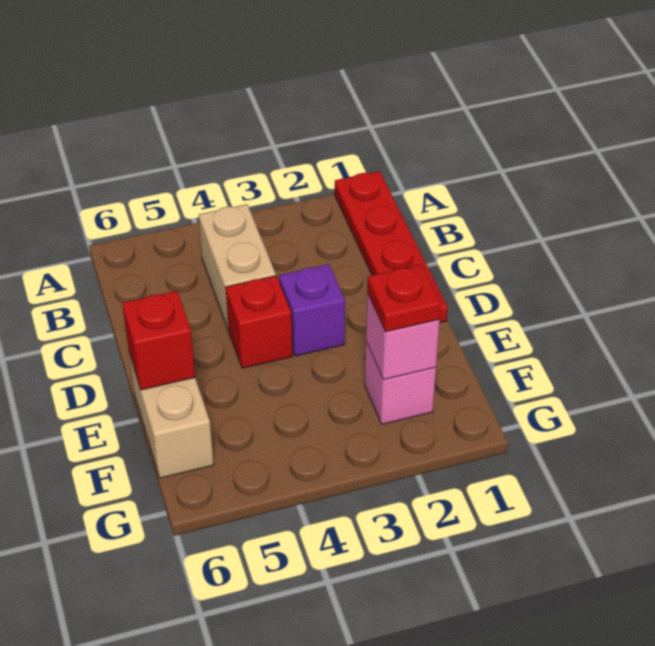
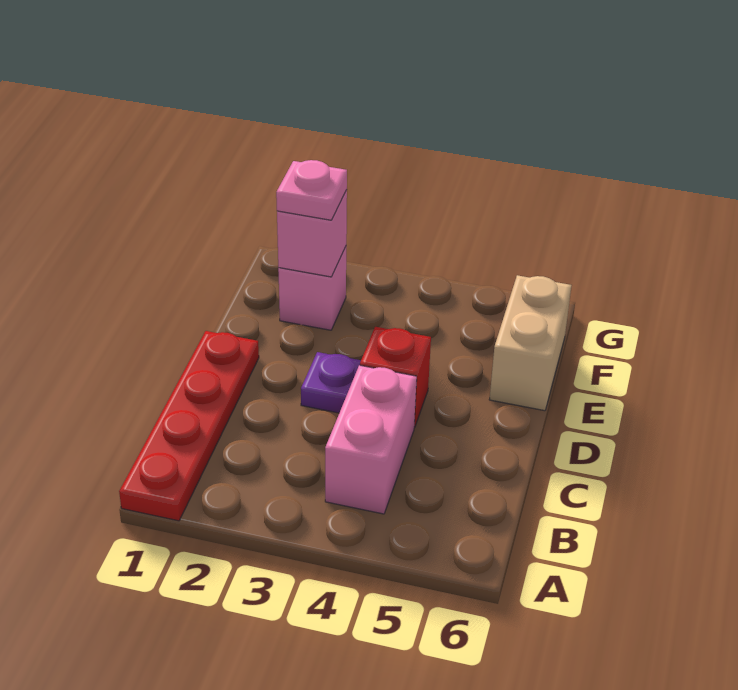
tan 1x2 brick [199,204,276,330] -> pink 1x2 brick [325,365,417,514]
purple 1x1 brick [279,264,345,356] -> purple 1x1 plate [301,352,361,413]
red 1x1 brick [122,291,195,390] -> none
red 1x1 plate [367,264,441,332] -> pink 1x1 plate [276,160,347,220]

